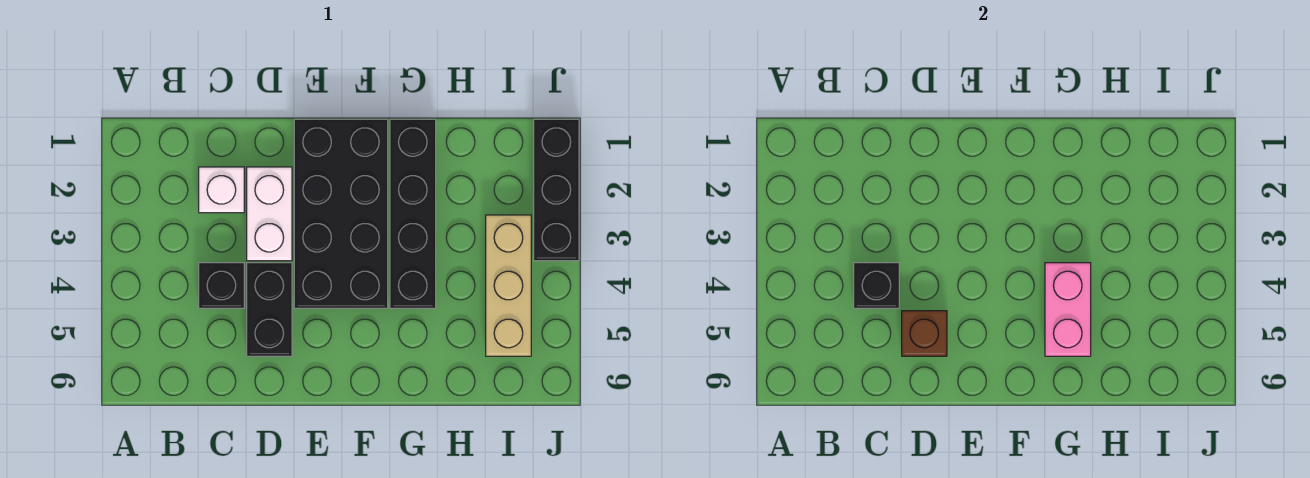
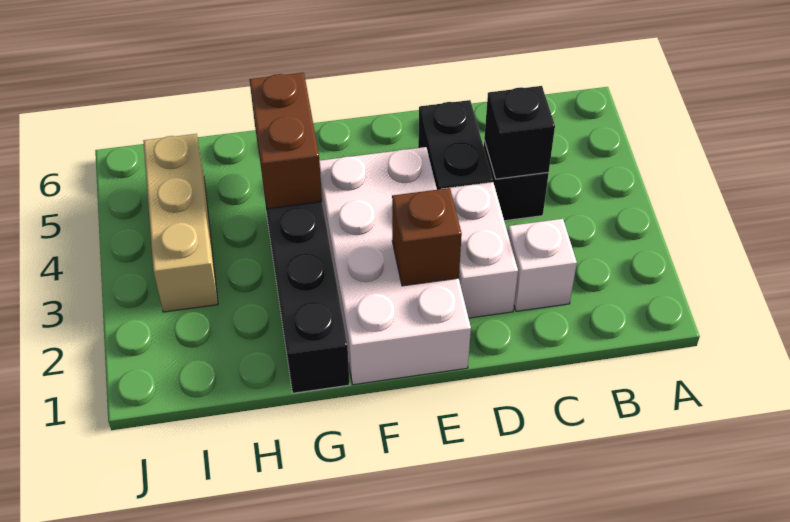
brown 1x1 brick [902,311,947,356] -> brown 1x1 brick moved to [392,188,462,286]
black 2x4 brick [294,119,388,308] -> white 2x4 brick [319,147,471,385]
pink 1x2 brick [1045,263,1091,356] -> brown 1x2 brick [249,73,322,209]
black 1x3 brick [534,119,579,261] -> none

